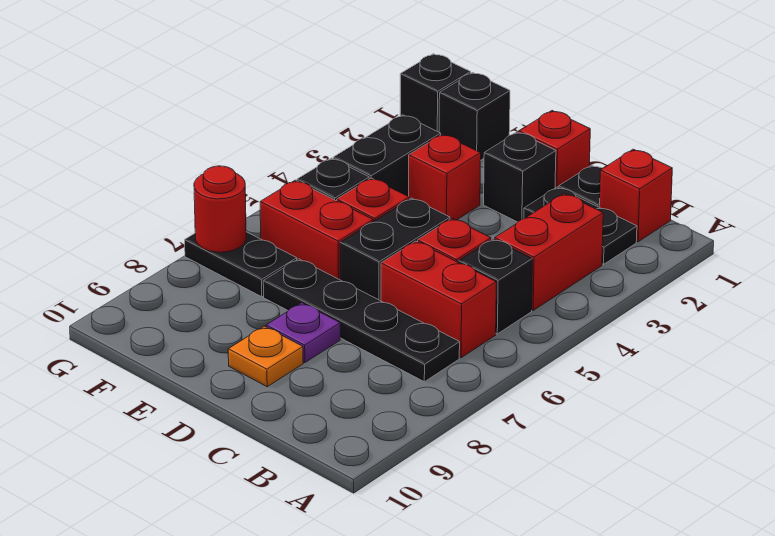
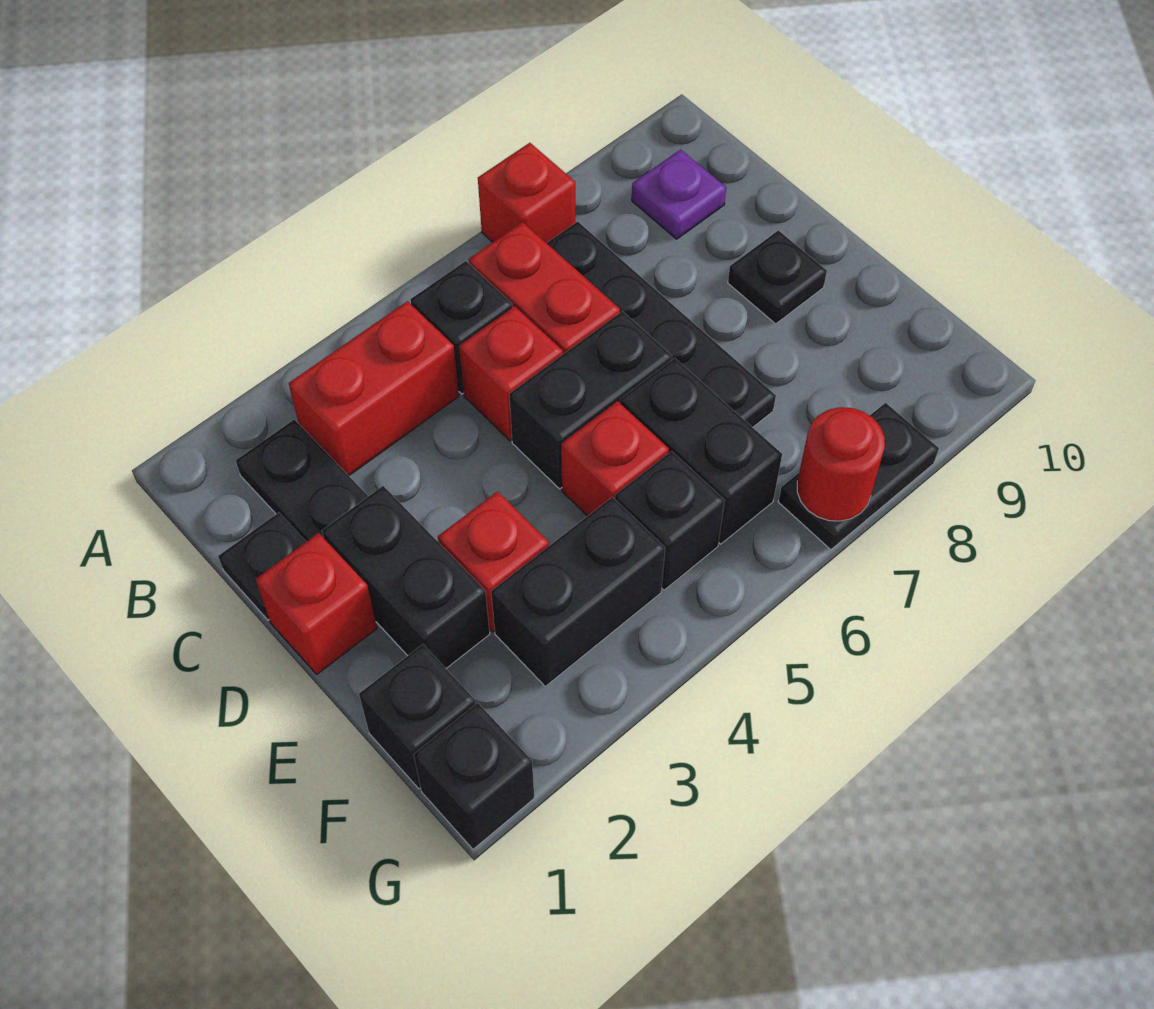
red 1x1 brick [599,149,672,242] -> red 1x1 brick moved to [478,143,575,243]
black 1x1 brick [484,132,556,222] -> black 1x2 brick [322,486,490,668]
purple 1x1 plate [266,303,340,363] -> purple 1x1 plate moved to [632,150,726,239]
orange 1x1 plate [228,326,303,387] -> black 1x1 plate [728,230,827,324]
red 1x2 brick [260,180,373,280] -> black 1x2 brick [620,358,782,544]
black 1x2 plate [185,232,297,297] -> black 1x2 plate turned to [778,403,939,550]

